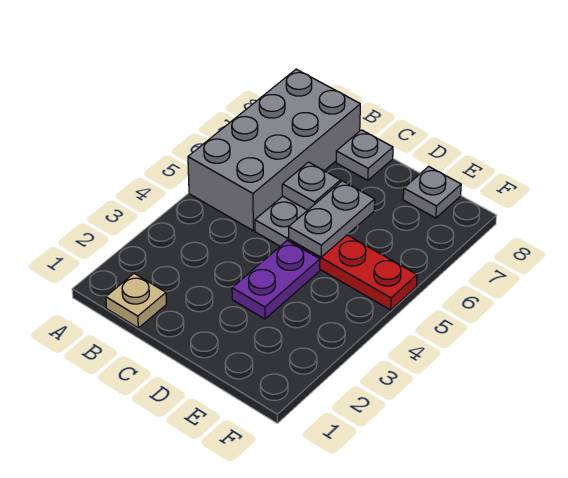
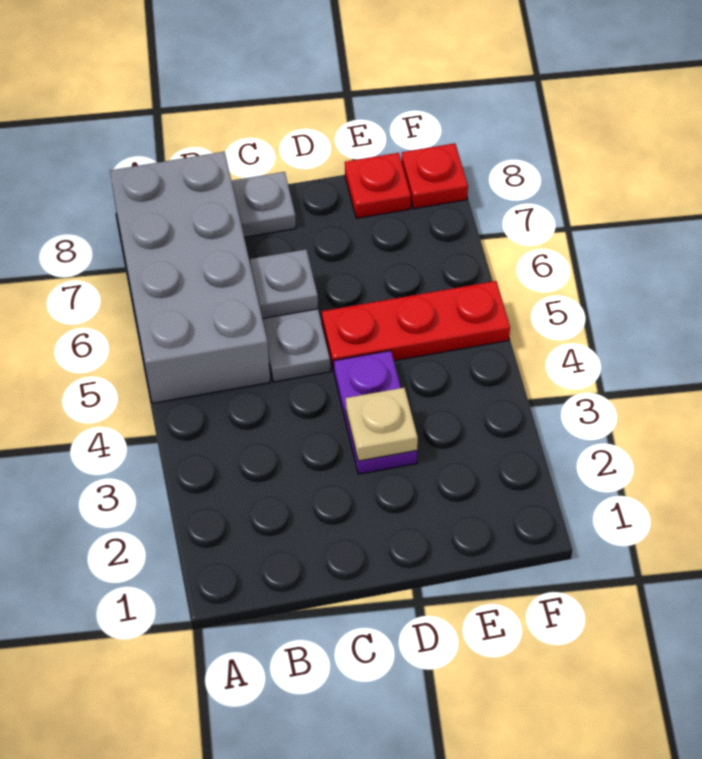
tan 1x1 plate [106,273,166,328] -> tan 1x1 plate moved to [346,388,418,461]
grey 1x2 plate [289,181,375,257] -> none
grey 1x1 plate [403,166,461,218] -> red 1x1 plate [345,153,411,218]
none -> red 1x1 plate [401,143,468,209]

